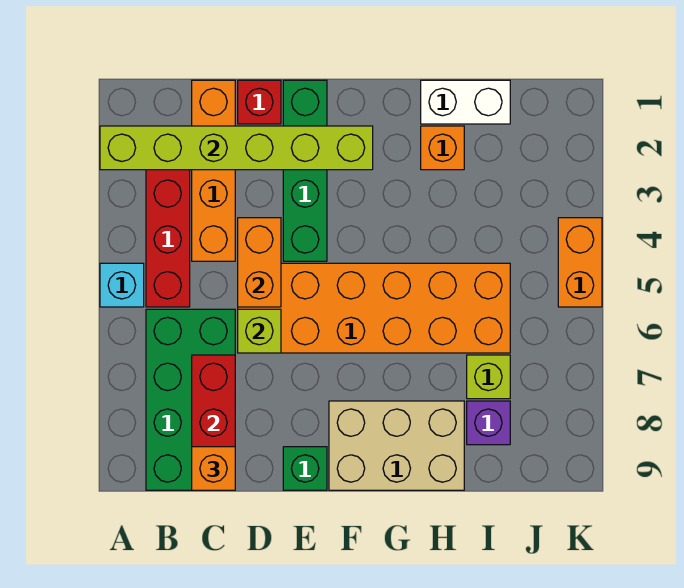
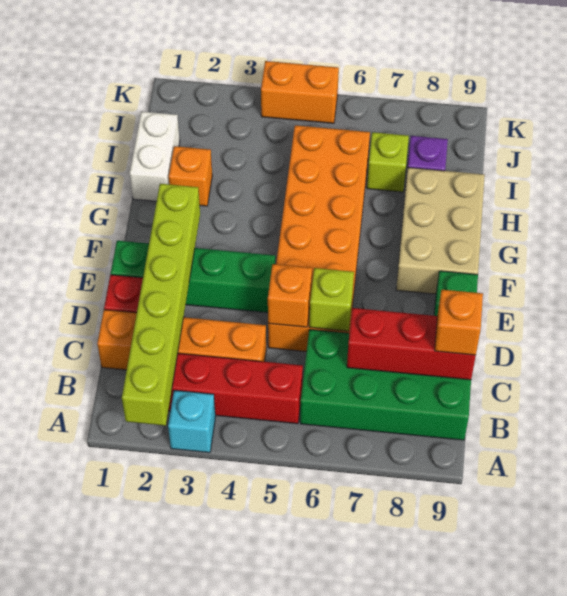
cyan 1x1 brick [100,263,144,307] -> cyan 1x1 brick moved to [168,390,215,453]
orange 1x2 brick [238,218,281,307] -> orange 1x1 brick [268,264,312,327]

